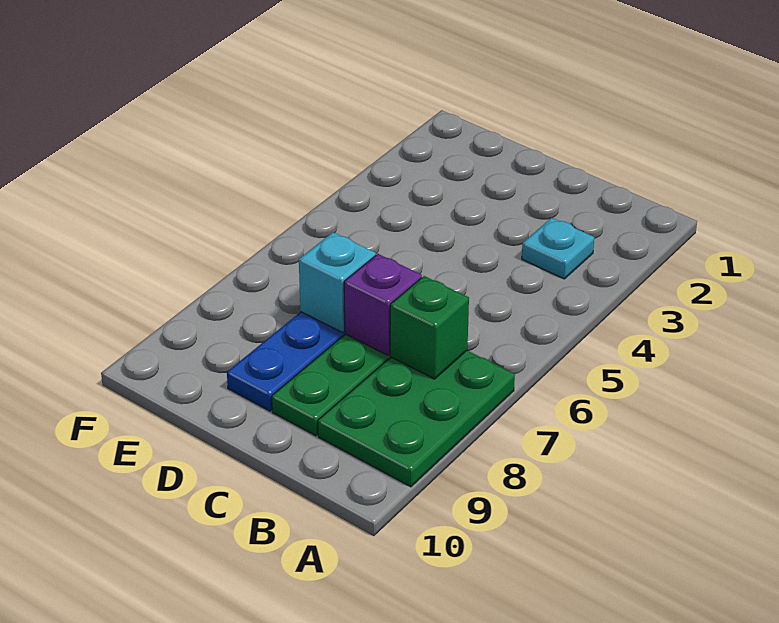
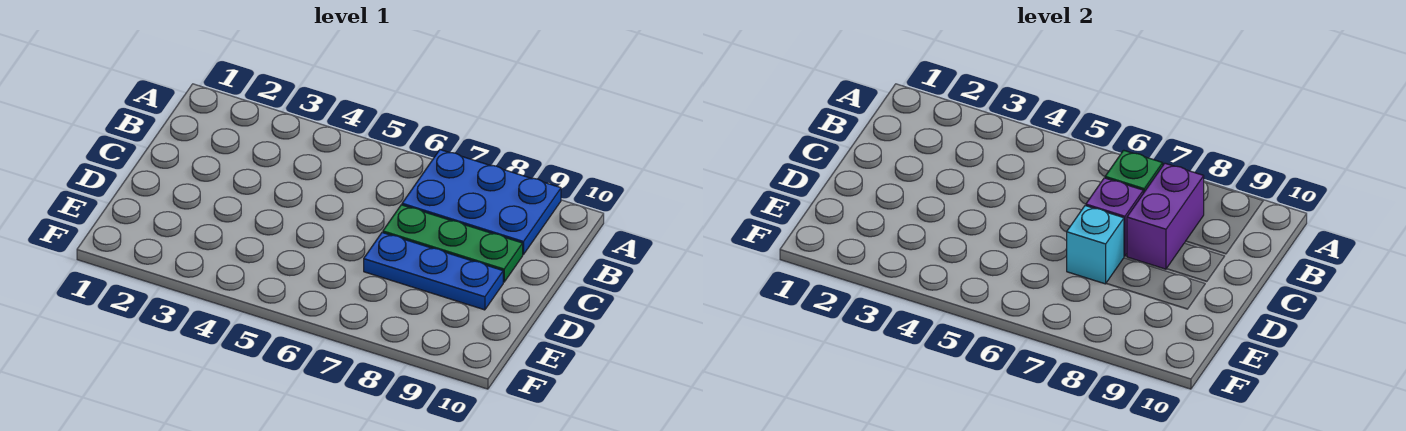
green 2x3 plate [318,351,515,487] -> blue 2x3 plate [402,150,561,255]
cyan 1x1 plate [522,218,594,279] -> none
none -> purple 1x2 brick [1127,163,1204,269]

